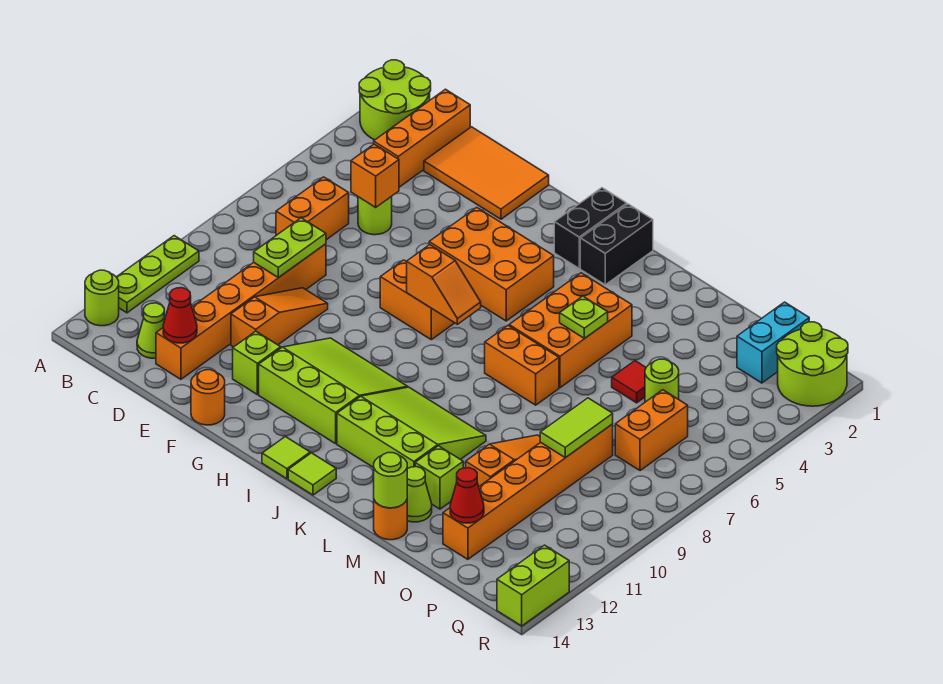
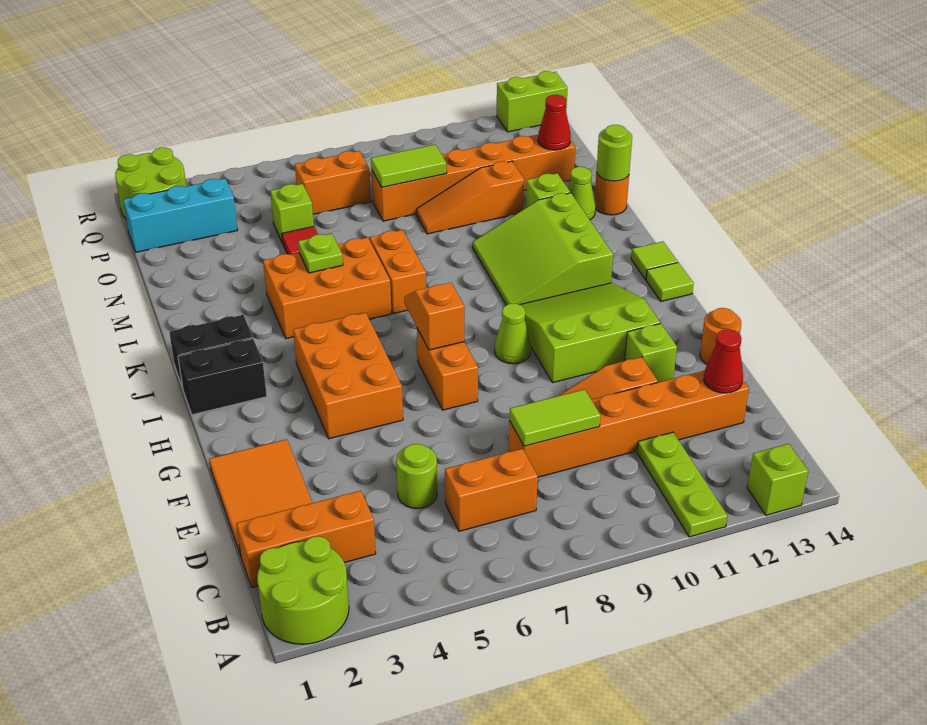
lime 1x3 plate [117,236,199,313] -> lime 1x3 plate turned to [637,432,727,537]
lime 1x1 round brick [85,270,119,326] -> lime 1x1 brick [747,444,808,515]
lime 1x1 cone [137,303,165,358] -> lime 1x1 cone moved to [495,304,531,364]
orange 1x1 brick [351,144,399,207] -> none
lime 1x2 plate [254,218,326,278] -> lime 1x2 tile [509,389,601,446]
lime 3x3 slope [259,338,408,444] -> lime 3x3 slope turned to [520,283,660,383]
lime 1x1 round brick [645,359,679,402] -> lime 1x1 brick [270,184,314,243]
cyan 1x2 brick [737,302,809,383] -> cyan 1x3 brick [123,179,237,252]

